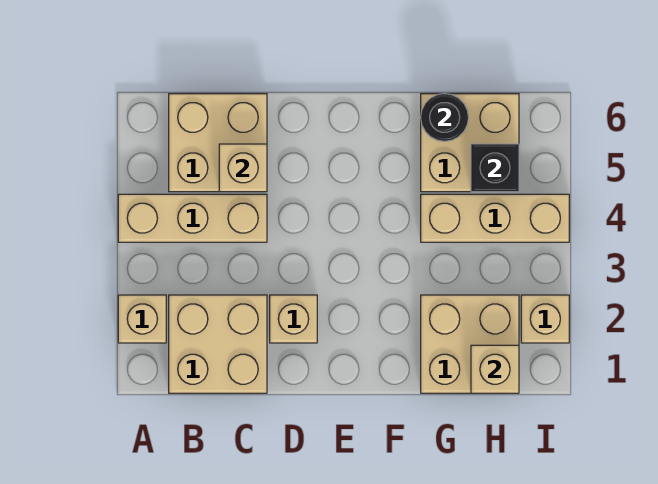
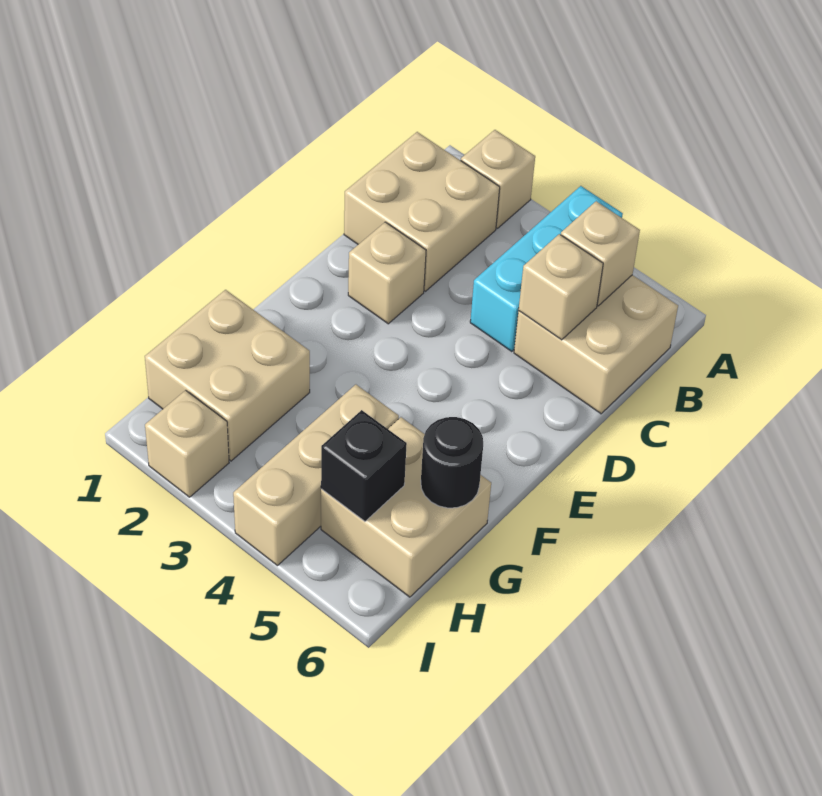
tan 1x3 brick [118,194,267,242] -> cyan 1x3 brick [470,186,623,352]
tan 1x1 brick [471,345,519,393] -> tan 1x1 brick moved to [561,201,640,306]

